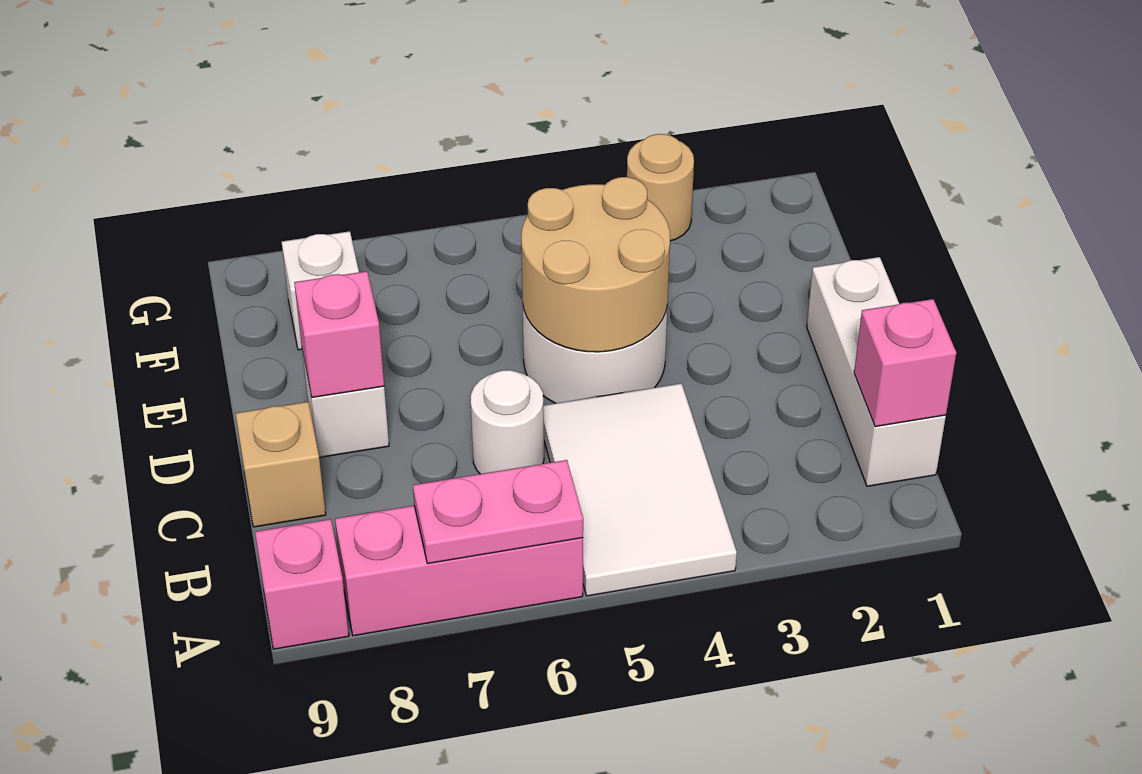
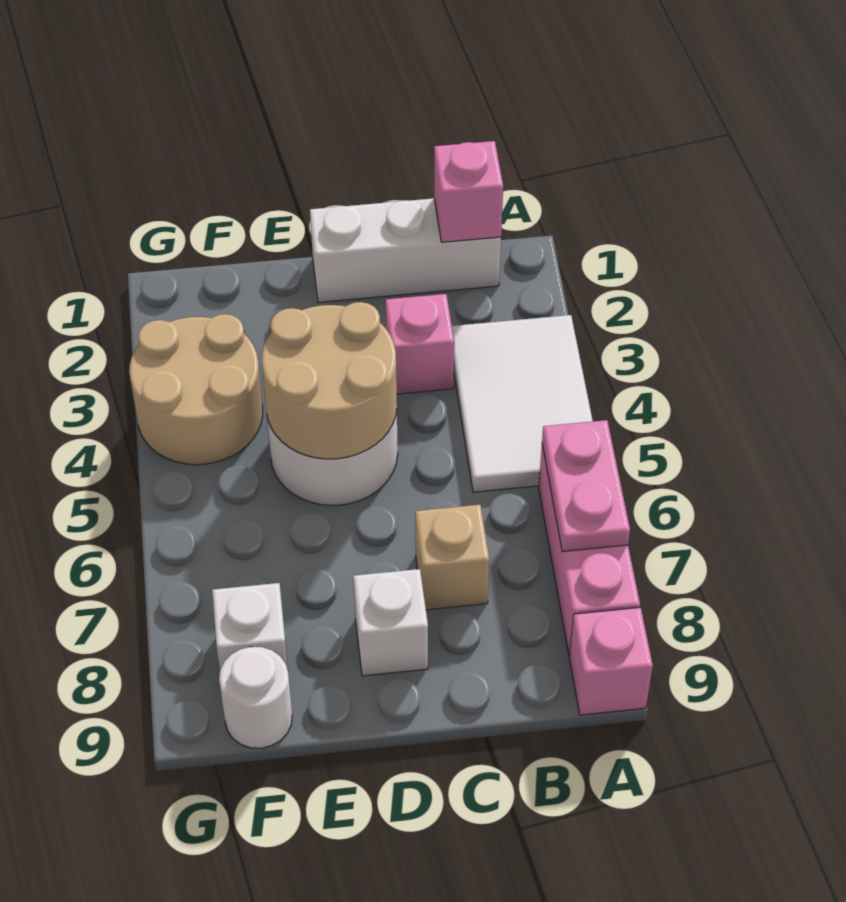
white 2x3 tile [543,383,737,596] -> white 2x3 tile turned to [452,315,593,492]
white 1x1 round brick [471,370,544,474] -> white 1x1 round brick moved to [219,647,292,748]
tan 1x1 brick [235,402,326,527] -> tan 1x1 brick moved to [415,505,489,610]
pink 1x1 brick [294,271,384,398] -> pink 1x1 brick moved to [386,294,454,394]
tan 1x1 round brick [627,134,694,241] -> tan 2x2 round brick [129,314,263,465]

